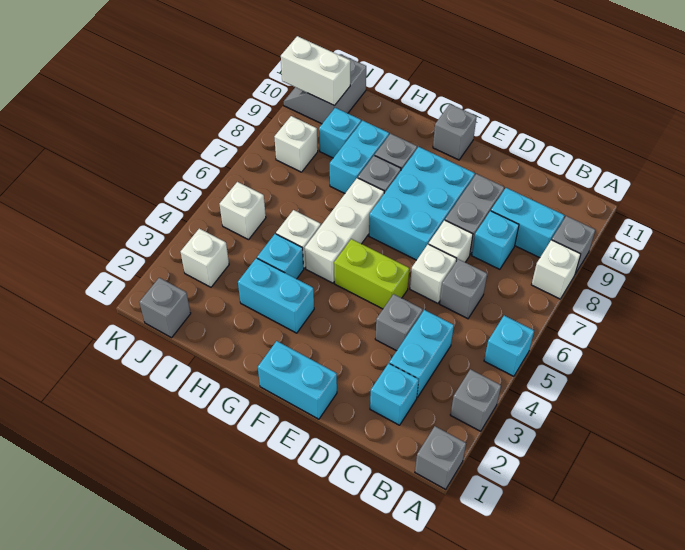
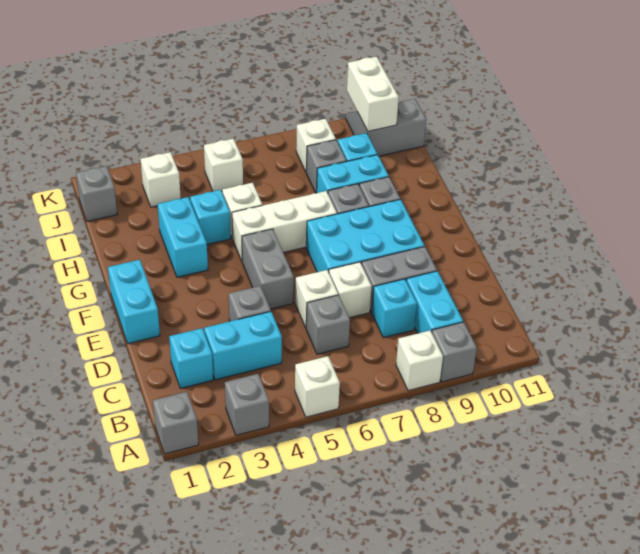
cyan 1x1 brick [484,316,534,376] -> white 1x1 brick [295,356,340,417]
lime 1x2 brick [334,239,409,309] -> grey 1x2 brick [242,229,294,309]
grey 1x1 brick [433,104,477,160] -> grey 1x1 brick moved to [306,140,346,193]

